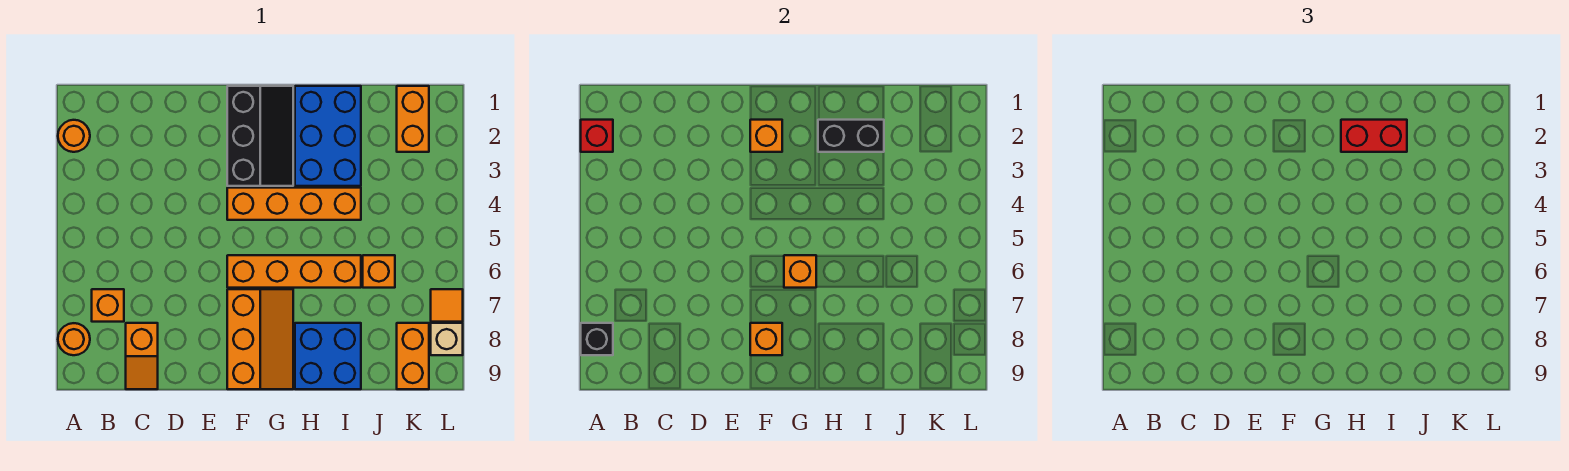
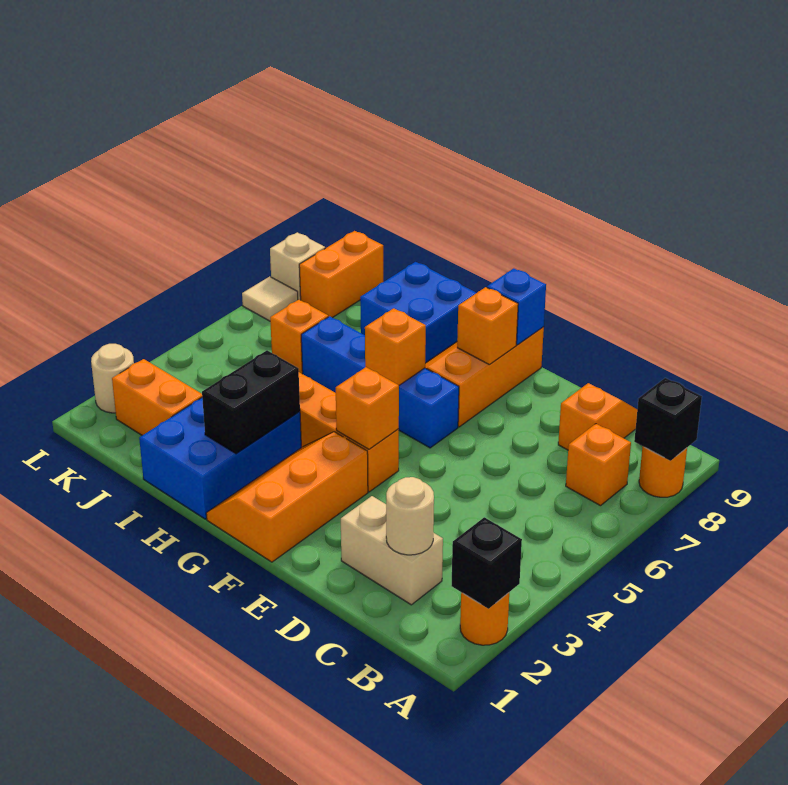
red 1x1 brick [581,120,613,152] -> black 1x1 brick [452,517,522,609]
none -> tan 1x2 brick [341,496,443,605]
none -> tan 1x1 round brick [386,477,434,555]
black 2x3 slope [227,86,293,186] -> orange 2x3 slope [206,432,368,562]
orange 1x1 brick [750,120,782,152] -> orange 1x1 brick moved to [336,367,399,449]
orange 1x4 brick [227,255,361,288] -> blue 1x4 brick [301,316,459,448]
none -> blue 1x1 brick [487,268,546,345]
black 1x2 brick [818,120,884,152] -> black 1x2 brick turned to [202,350,300,454]
red 1x2 brick [1341,120,1407,152] -> none
orange 1x2 brick [397,86,429,152] -> orange 1x2 brick turned to [112,359,202,435]
none -> tan 1x1 round brick [91,344,134,413]
orange 1x1 tile [431,289,463,322] -> tan 1x1 tile [242,276,298,321]

